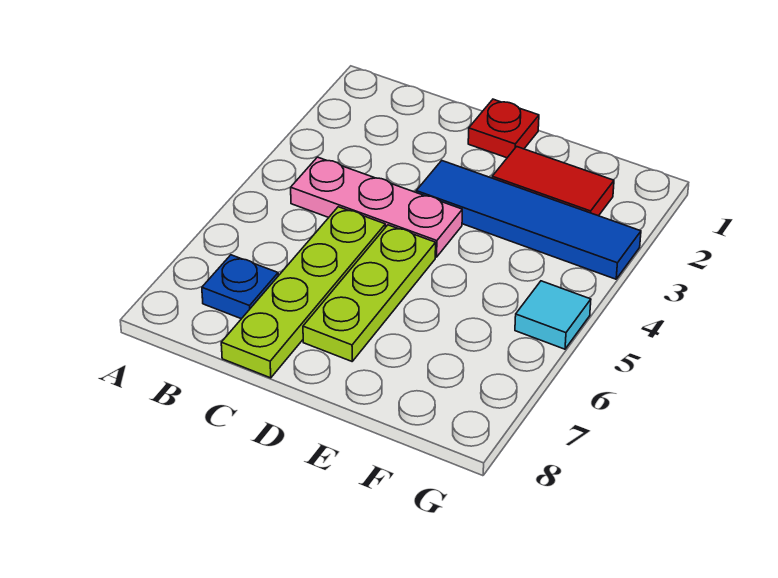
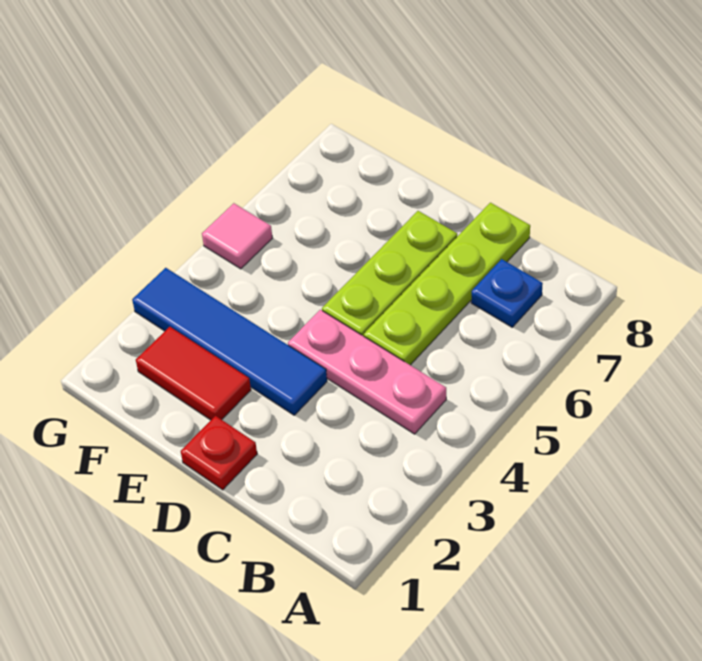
cyan 1x1 tile [515,281,591,349] -> pink 1x1 tile [202,203,272,269]

